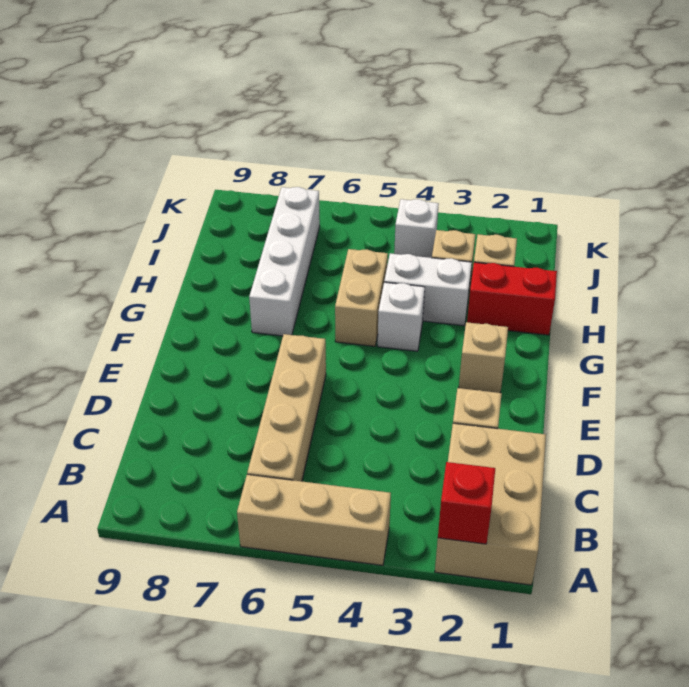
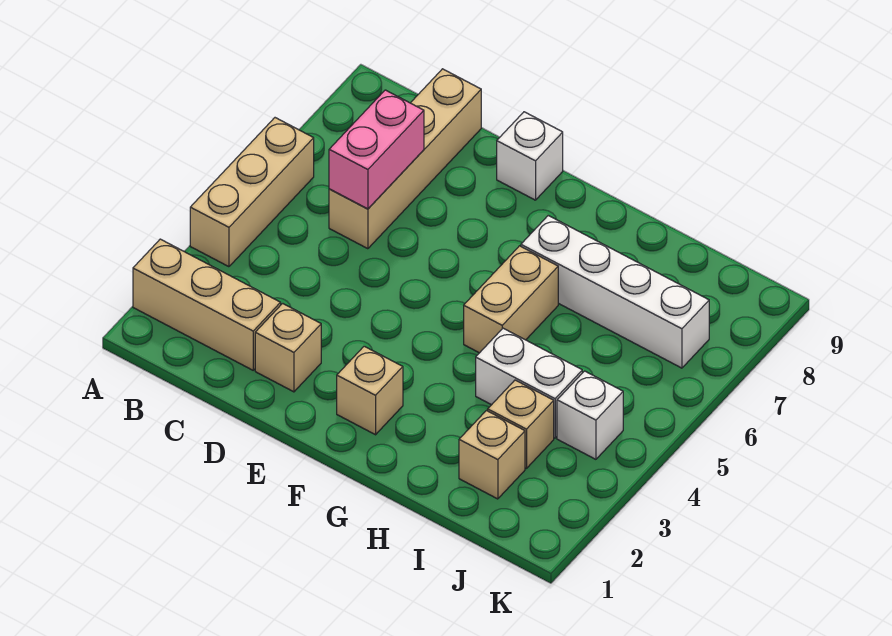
tan 2x3 brick [435,423,546,585] -> tan 1x3 brick [133,239,281,370]
red 1x1 brick [438,462,495,544] -> none
tan 1x4 brick [247,334,326,481] -> tan 1x4 brick turned to [329,69,481,249]
none -> pink 1x2 brick [329,90,424,209]
white 1x1 brick [378,282,425,351] -> white 1x1 brick moved to [497,112,563,200]
tan 1x2 brick [335,249,388,346] -> tan 1x2 brick turned to [464,246,558,353]
red 1x2 brick [467,262,557,335] -> none
white 1x2 brick [384,253,472,326] -> white 1x2 brick turned to [476,328,582,438]

